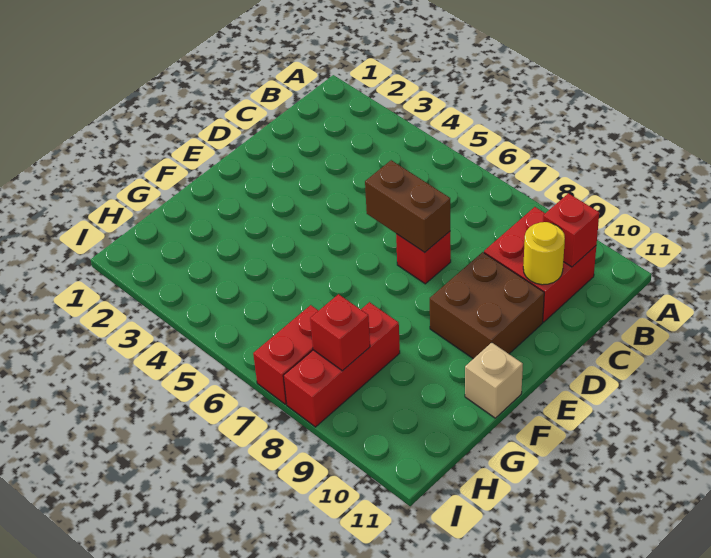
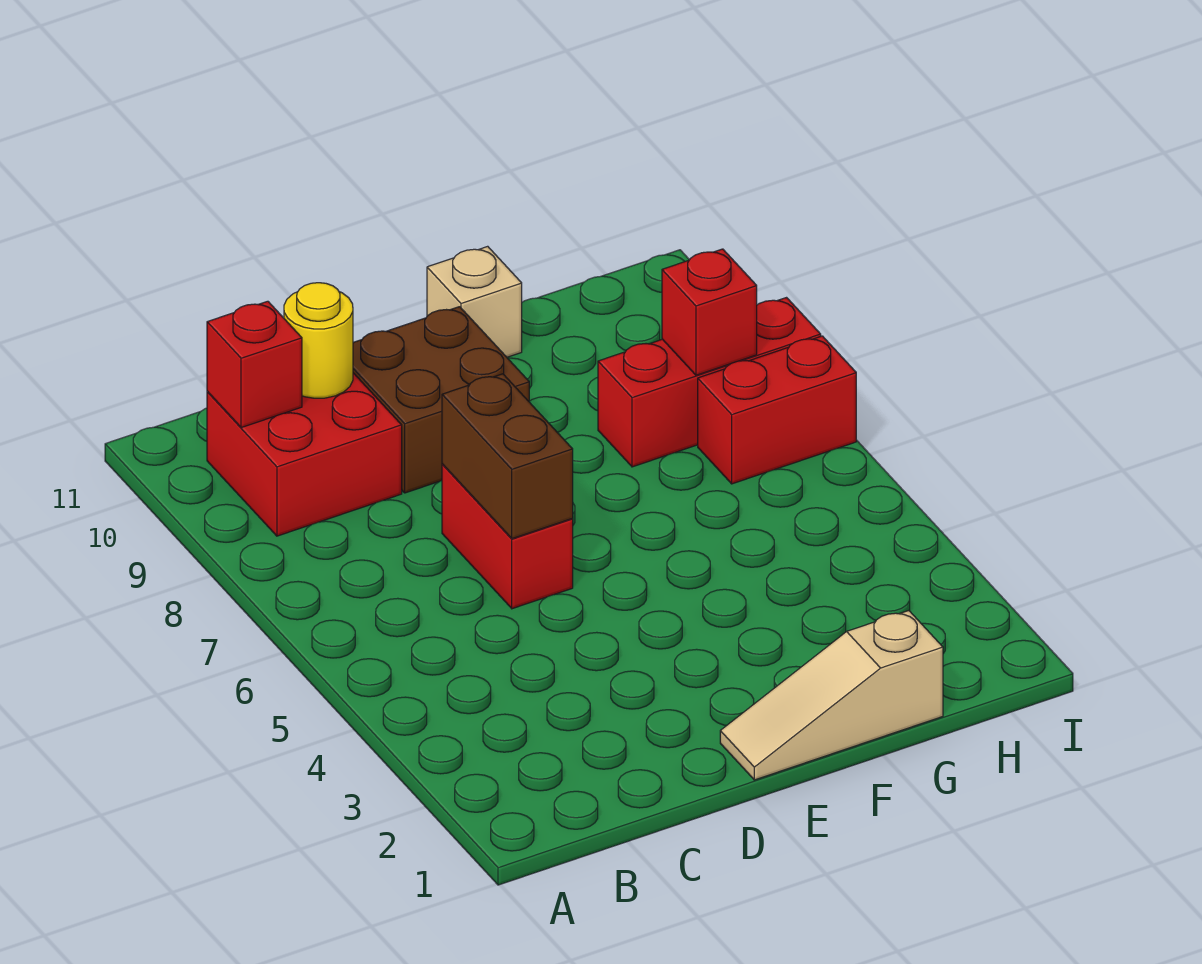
red 1x1 brick [396,232,451,284] -> red 1x2 brick [442,464,573,609]
none -> tan 1x3 slope [720,611,943,780]

